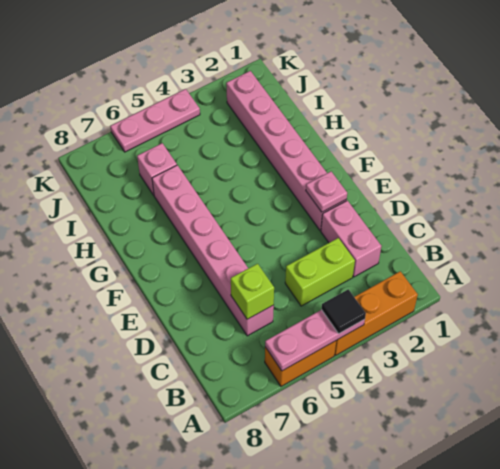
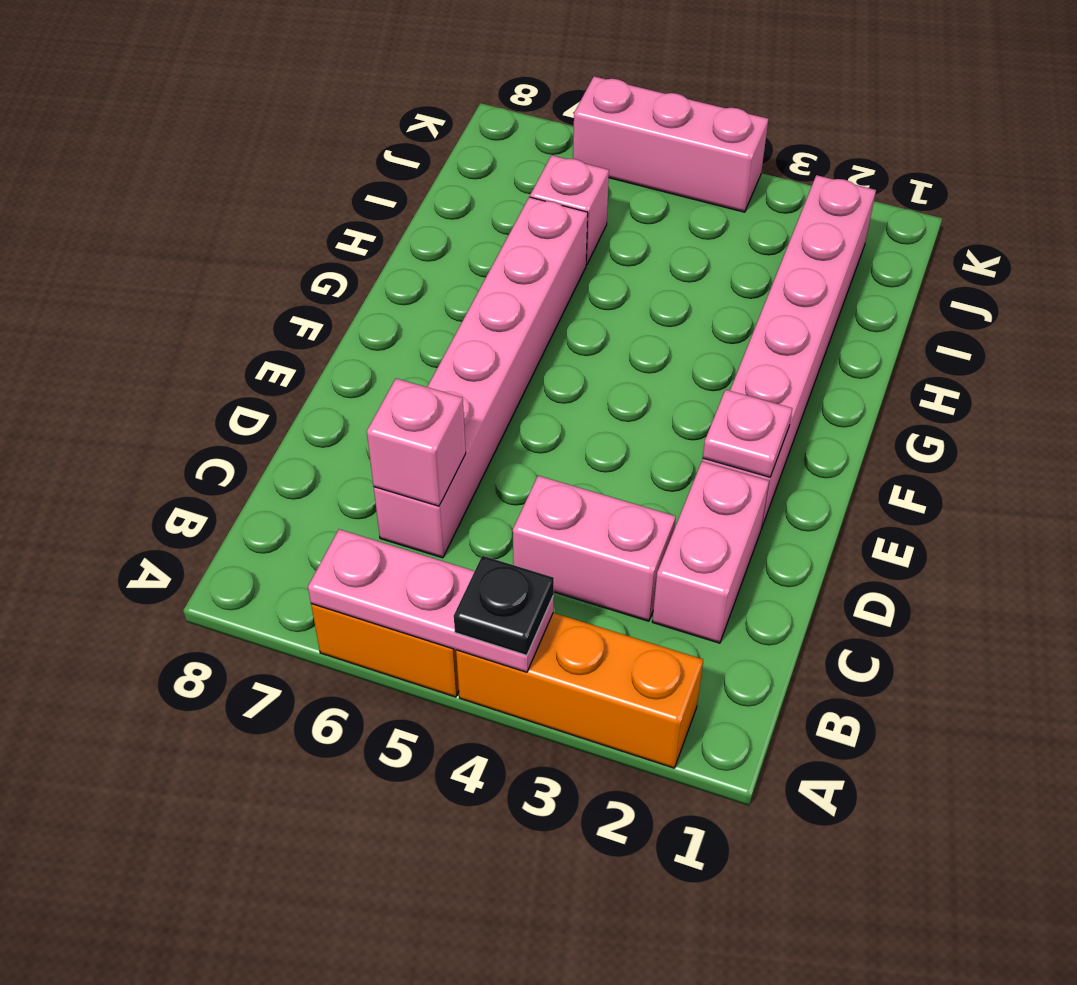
black 1x1 tile [321,289,366,333] -> black 1x1 plate [454,556,554,655]
lime 1x2 brick [285,238,355,306] -> pink 1x2 brick [513,476,676,621]
lime 1x1 brick [231,264,274,319] -> pink 1x1 brick [367,378,466,506]
pink 1x3 plate [110,89,200,152] -> pink 1x3 brick [573,76,768,212]

